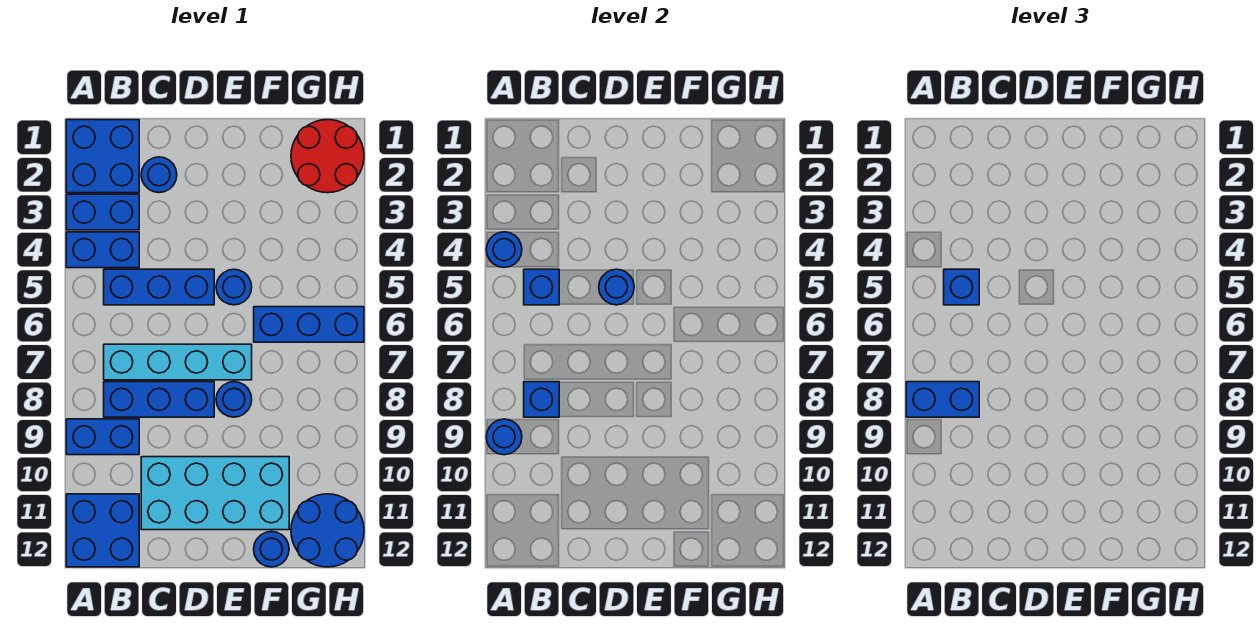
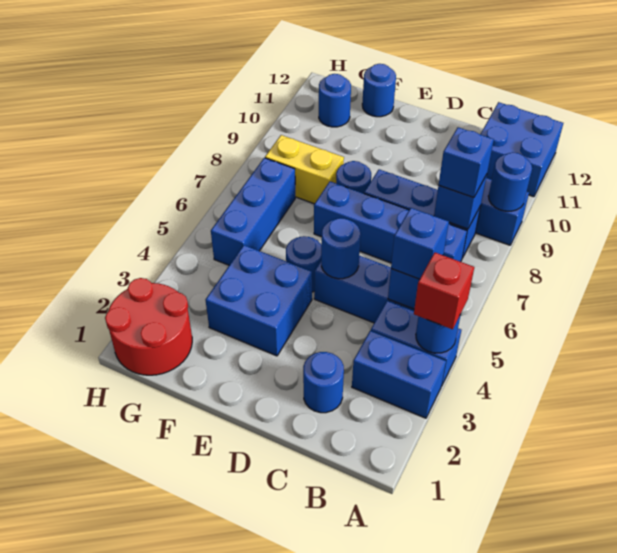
blue 2x2 brick [66,120,139,193] -> blue 2x2 brick moved to [206,245,312,356]
none -> red 1x1 brick [414,253,474,329]
blue 1x2 brick [906,382,979,417] -> blue 1x1 brick [439,127,494,198]
cyan 1x4 brick [104,344,252,380] -> blue 1x4 brick [314,182,467,263]
cyan 2x4 brick [141,457,289,530] -> none
blue 1x3 brick [254,307,364,342] -> blue 1x3 brick turned to [211,158,295,265]
none -> yellow 1x2 brick [265,135,344,204]
blue 2x2 round brick [291,494,364,567] -> blue 1x1 round brick [319,74,351,127]

